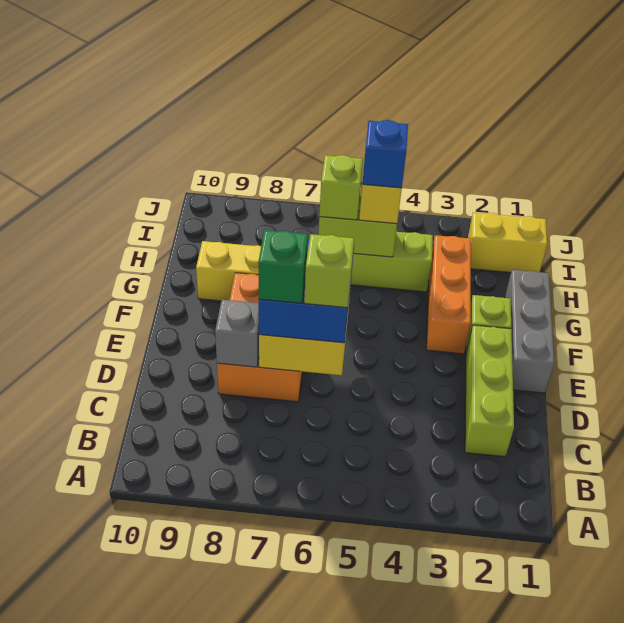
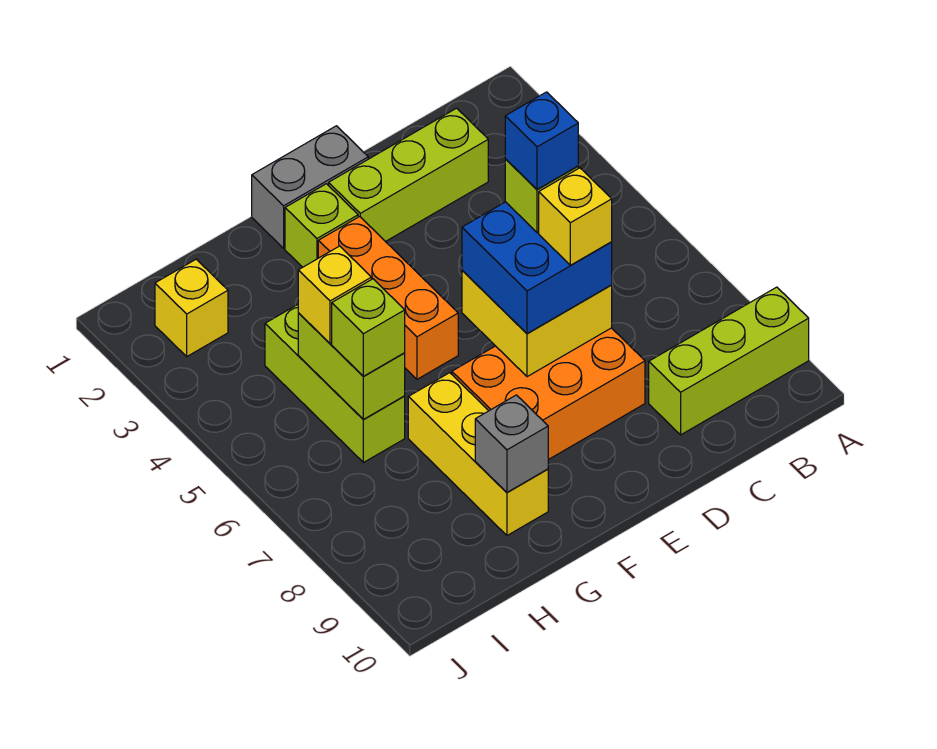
none -> lime 1x3 brick [649,287,809,435]
green 1x1 brick [258,230,308,303] -> yellow 1x1 brick [539,168,612,265]
grey 1x1 brick [215,300,259,367] -> grey 1x1 brick moved to [475,395,548,492]
grey 1x3 brick [505,270,554,393] -> grey 1x2 brick [252,126,368,248]
orange 1x3 brick [426,235,471,354] -> orange 1x3 brick turned to [318,217,458,379]
blue 1x1 brick [362,120,408,188] -> blue 1x1 brick moved to [505,92,578,190]
yellow 1x2 brick [468,212,547,273] -> yellow 1x1 brick [155,259,228,356]

